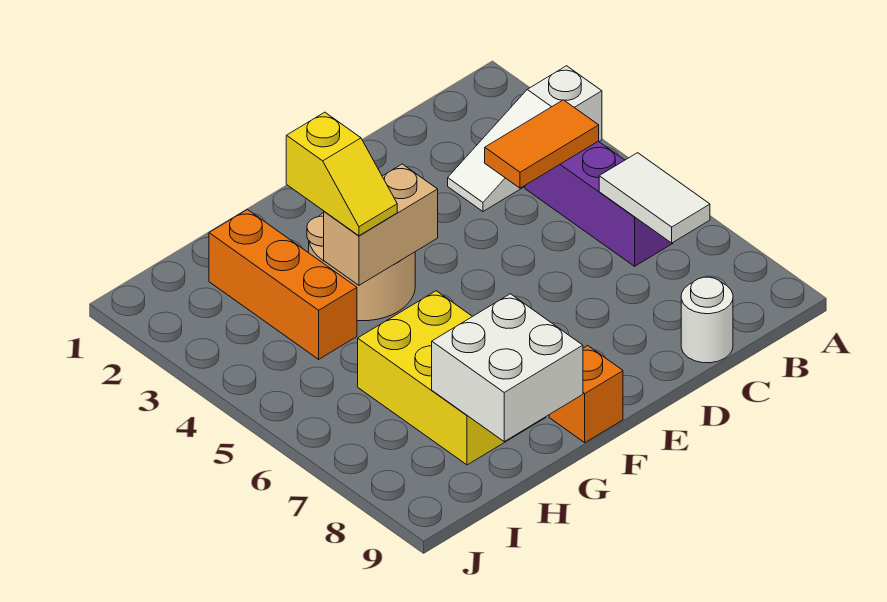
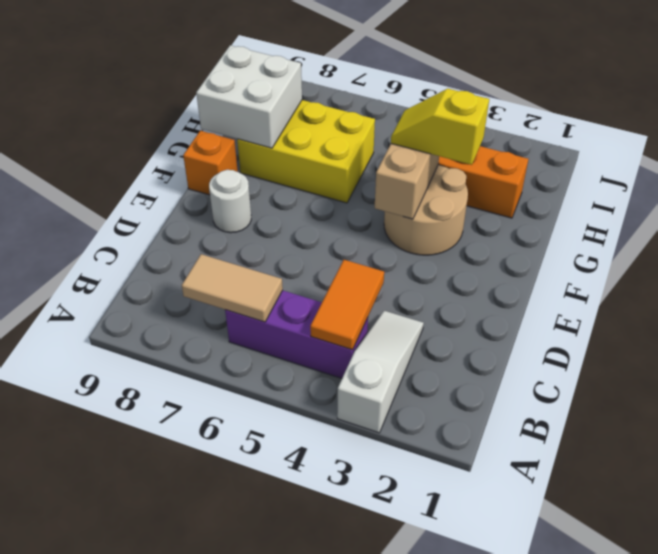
white 1x2 tile [599,153,710,243] -> tan 1x2 tile [182,254,283,322]
white 1x1 round brick [681,277,733,363] -> white 1x1 round brick moved to [209,170,251,233]

